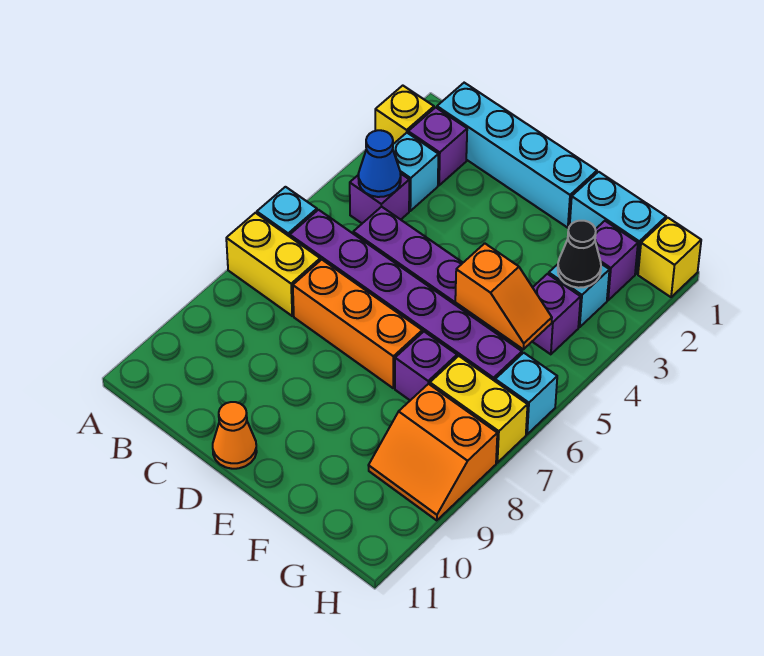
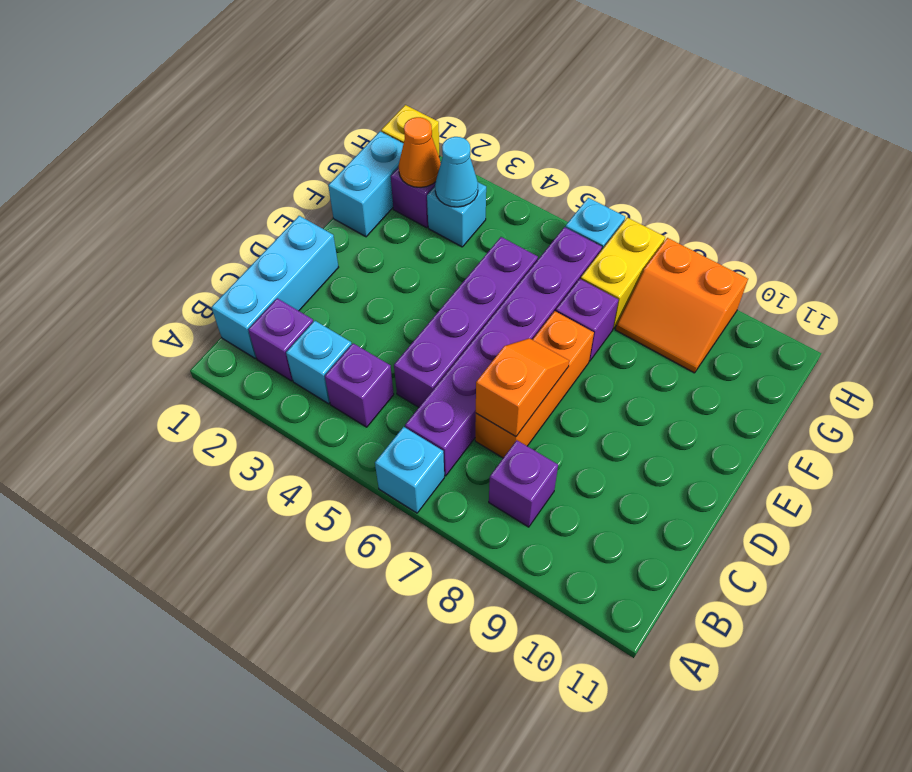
yellow 1x1 brick [375,86,434,144] -> none
yellow 1x2 brick [226,213,320,316] -> none
cyan 1x4 brick [437,83,597,228] -> cyan 1x3 brick [212,216,339,358]
blue 1x1 cone [358,130,401,197] -> none
orange 1x1 cone [213,402,257,469] -> orange 1x1 cone moved to [399,117,441,188]
orange 1x2 slope [455,243,552,349] -> orange 1x2 slope moved to [476,338,569,437]
black 1x1 cone [558,221,601,288] -> cyan 1x1 cone [435,137,478,207]
purple 1x1 brick [532,274,581,354] -> purple 1x1 brick moved to [489,440,558,527]
orange 2x2 slope [368,384,497,521] -> orange 2x2 slope turned to [616,238,748,373]

